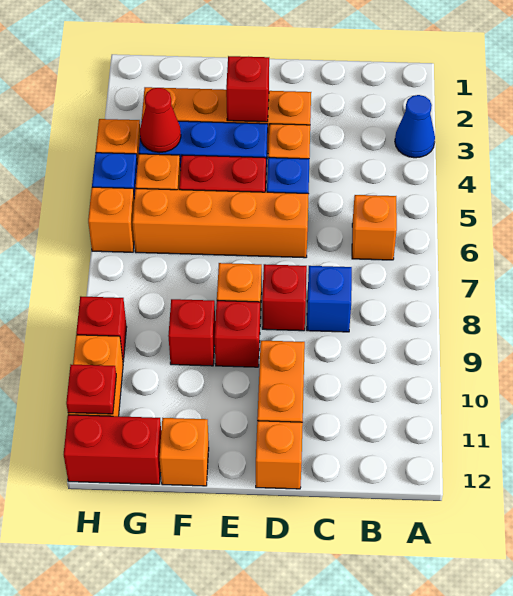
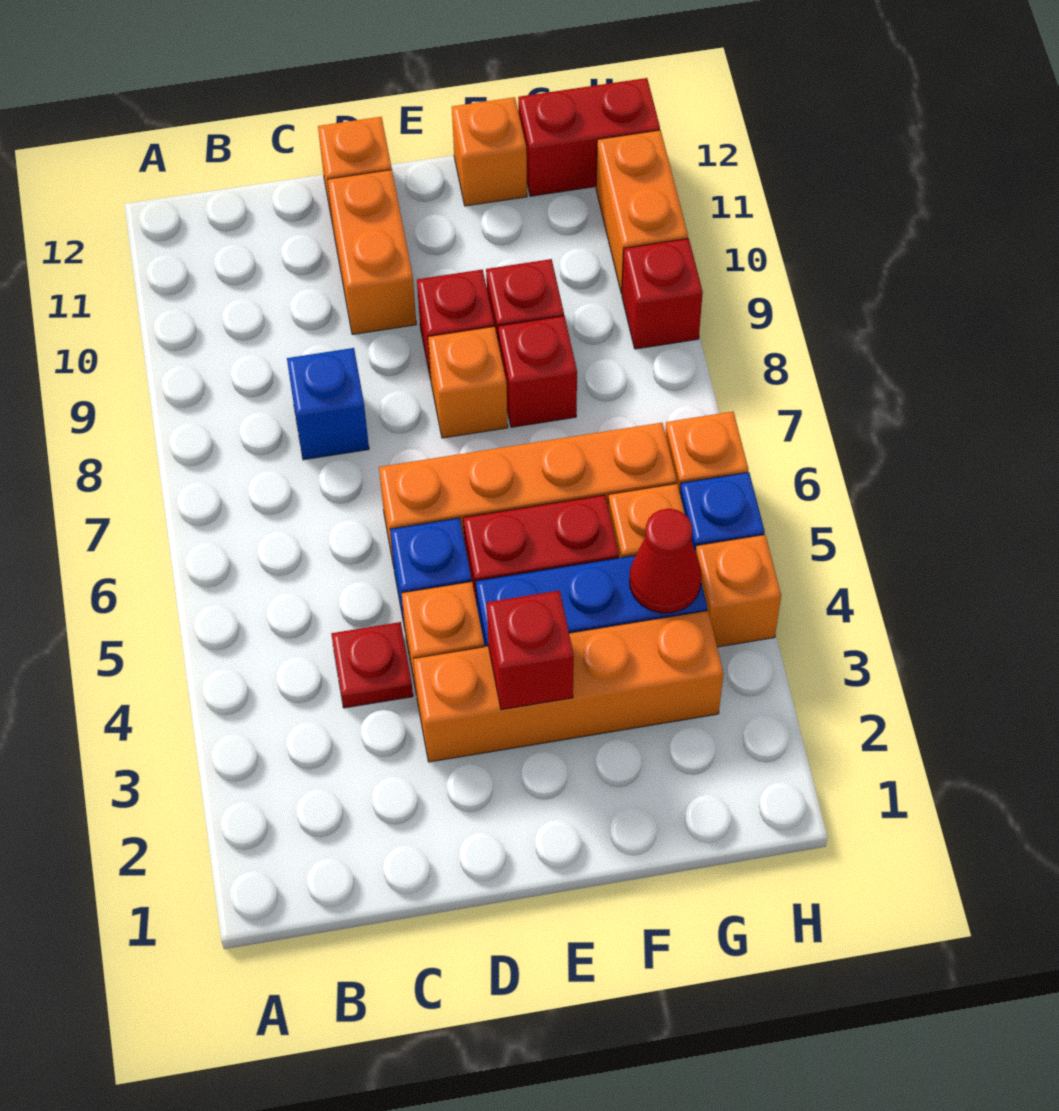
blue 1x1 cone [395,95,435,158] -> none
orange 1x1 brick [352,195,397,260] -> none
red 1x1 brick [262,264,307,331] -> red 1x1 brick moved to [498,316,577,427]
red 1x1 plate [66,365,116,414] -> red 1x1 plate moved to [331,622,413,708]

